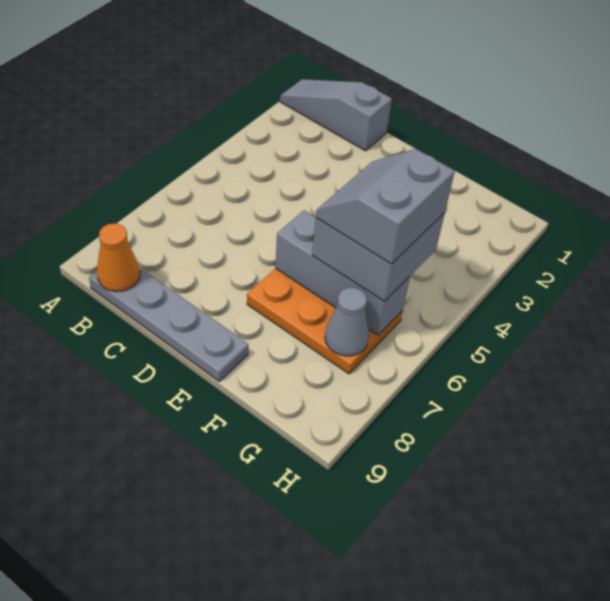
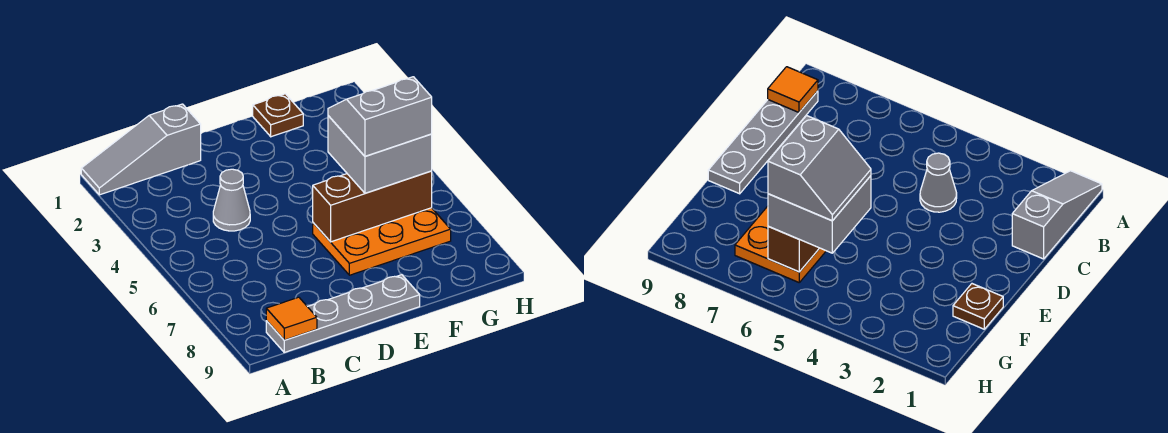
orange 1x1 cone [97,224,140,292] -> orange 1x1 tile [266,297,317,340]
grey 1x3 brick [275,211,410,335] -> brown 1x3 brick [313,171,432,242]
none -> brown 1x1 plate [253,94,303,137]
grey 2x2 slope [316,149,455,264] -> grey 2x2 slope turned to [328,77,432,156]
grey 1x1 cone [325,288,369,356] -> grey 1x1 cone moved to [213,169,250,231]

